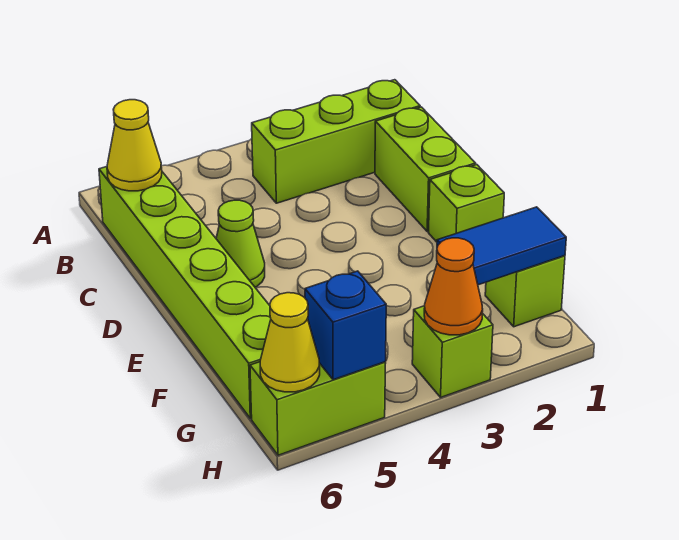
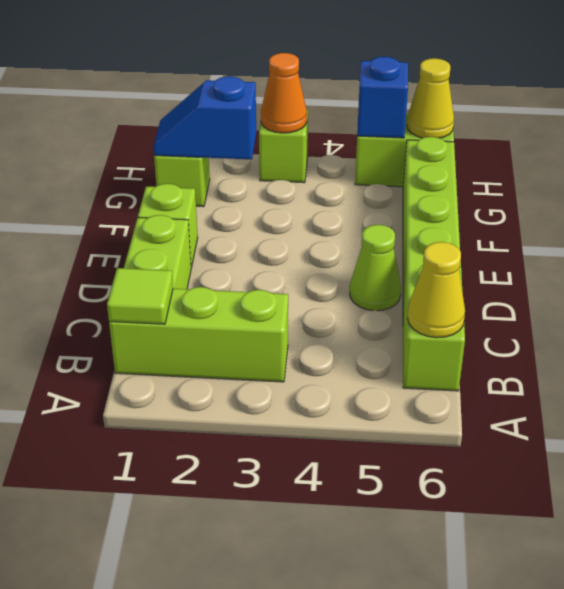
none -> lime 1x1 tile [107,268,173,324]
blue 1x2 tile [437,207,566,285] -> blue 1x2 slope [153,76,256,160]

